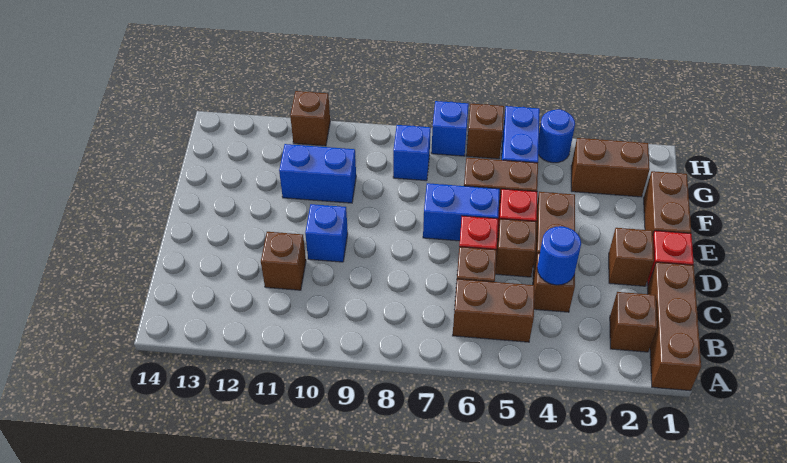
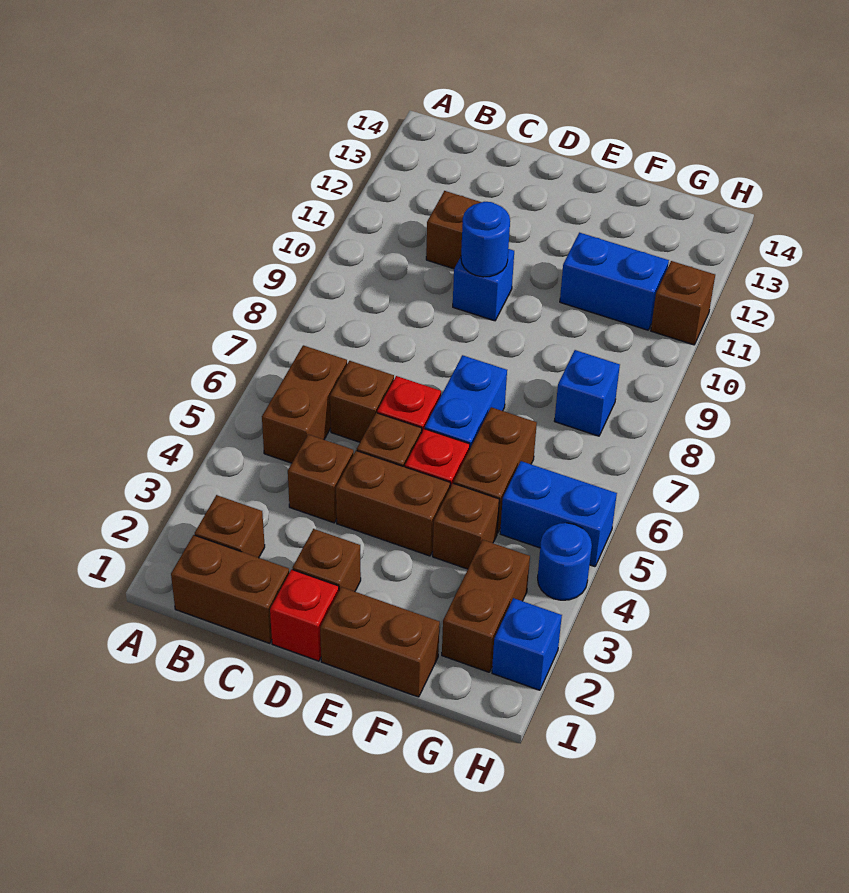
brown 1x3 brick [647,262,701,391] -> brown 1x2 brick [171,535,289,643]
blue 1x1 round brick [537,226,581,285] -> blue 1x1 round brick moved to [461,202,510,277]
blue 1x2 brick [279,144,356,203] -> blue 1x2 brick turned to [560,233,669,330]
brown 1x1 brick [466,104,504,159] -> brown 1x1 brick moved to [433,483,499,569]
blue 1x1 brick [431,101,469,156] -> blue 1x1 brick moved to [492,598,562,690]

